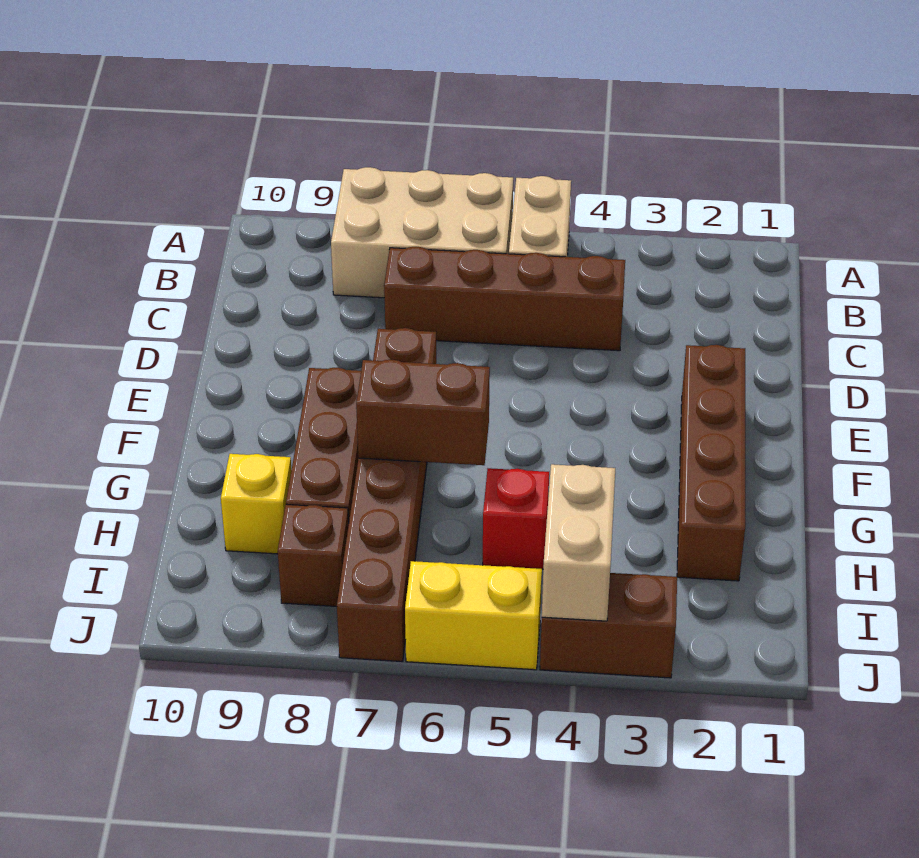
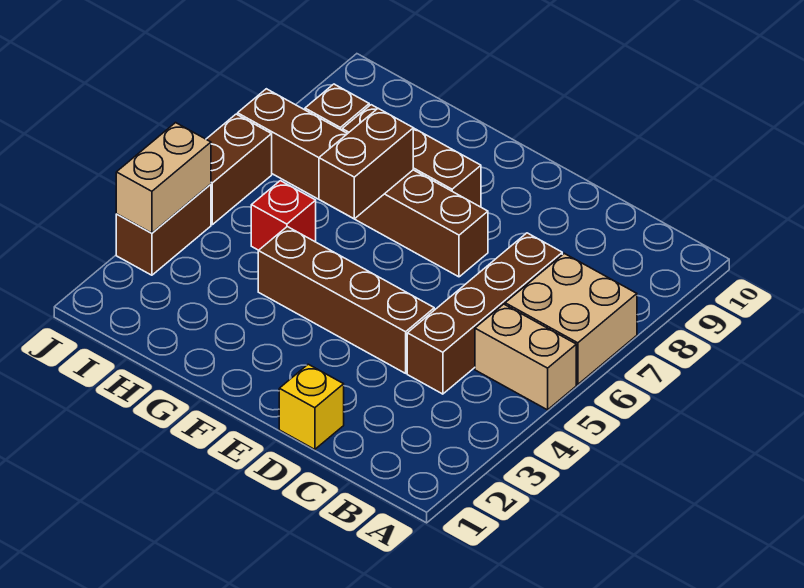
tan 2x3 brick [331,167,513,298] -> tan 2x2 brick [505,253,637,385]
brown 1x4 brick [677,345,745,581] -> brown 1x4 brick moved to [258,227,434,373]
yellow 1x1 brick [221,454,291,554] -> yellow 1x1 brick moved to [279,364,344,449]
tan 1x2 brick [542,464,615,621] -> tan 1x2 brick turned to [116,123,211,233]
yellow 1x2 brick [405,561,542,670] -> brown 1x2 brick [206,114,272,225]

